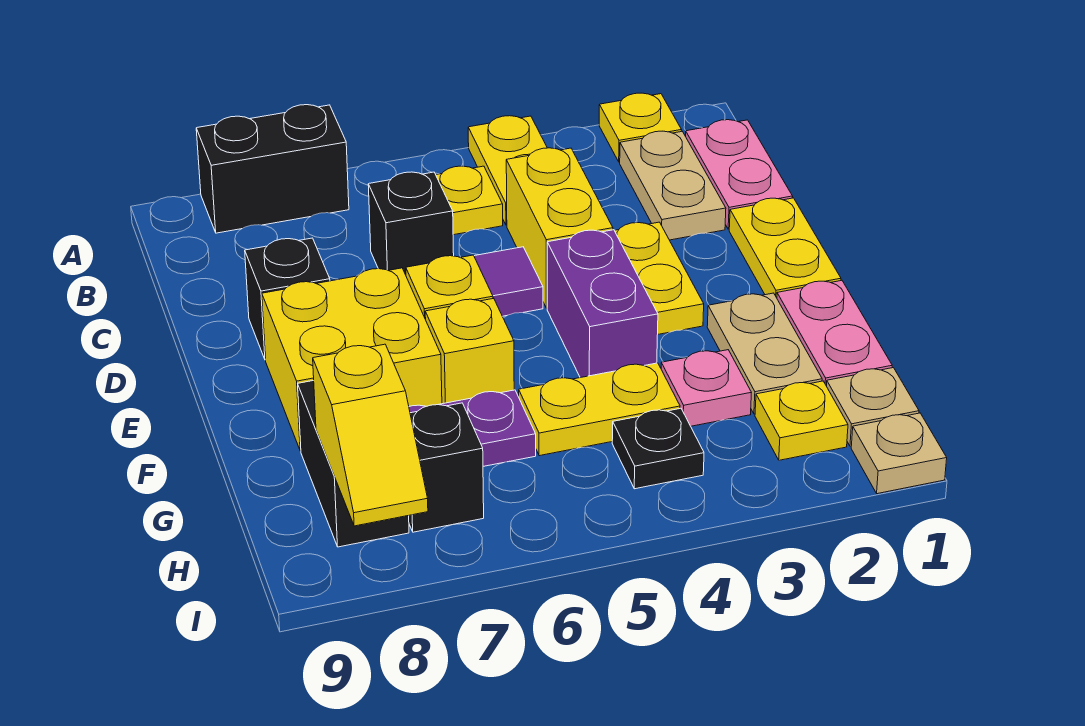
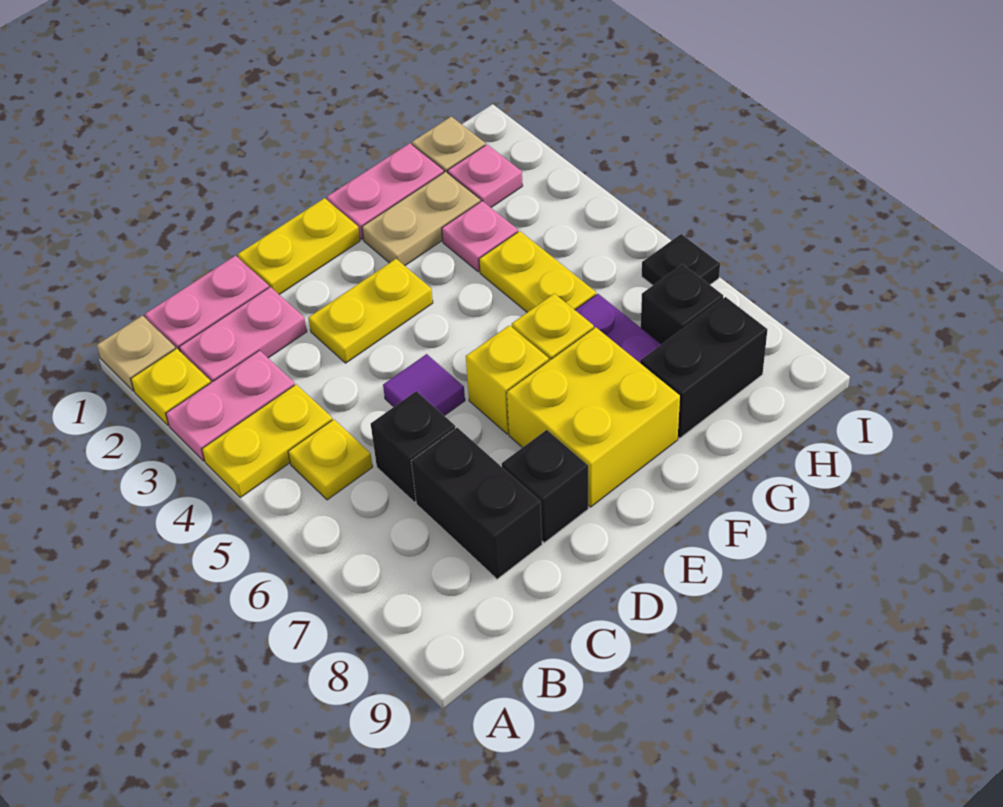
none -> pink 1x2 plate [166,350,295,461]
black 1x2 brick [196,105,349,233] -> black 1x2 brick moved to [411,428,542,579]
tan 1x2 plate [620,131,726,240] -> pink 1x2 plate [179,287,307,382]
yellow 1x2 brick [506,148,613,308] -> none
purple 1x2 brick [547,230,658,378] -> none
yellow 1x1 plate [755,381,848,460] -> pink 1x1 plate [448,145,523,207]
black 1x1 plate [612,408,704,489] -> black 1x1 plate moved to [642,234,720,285]
yellow 1x2 slope [313,344,428,526] -> none
tan 1x1 plate [851,413,947,494] -> tan 1x1 plate moved to [97,316,175,391]

